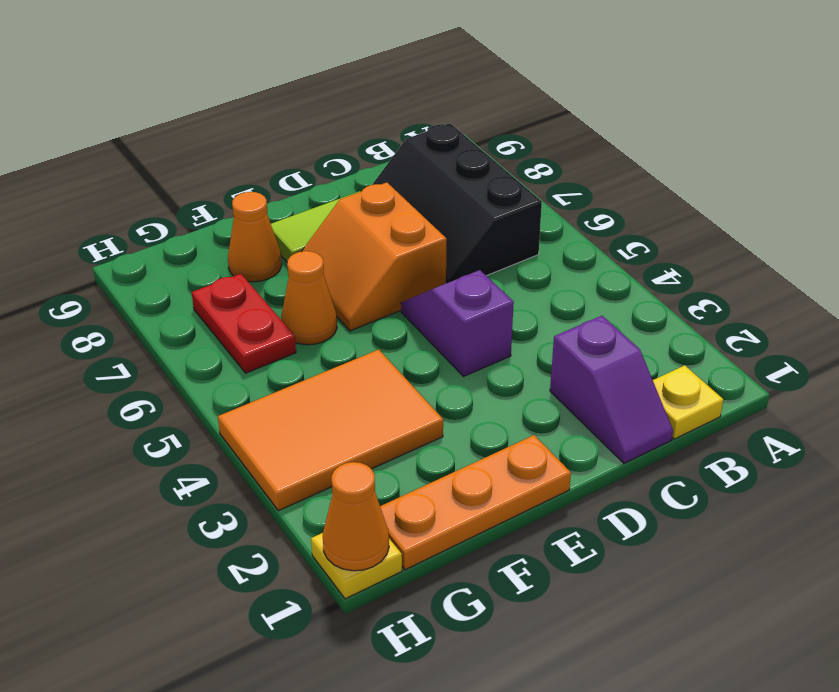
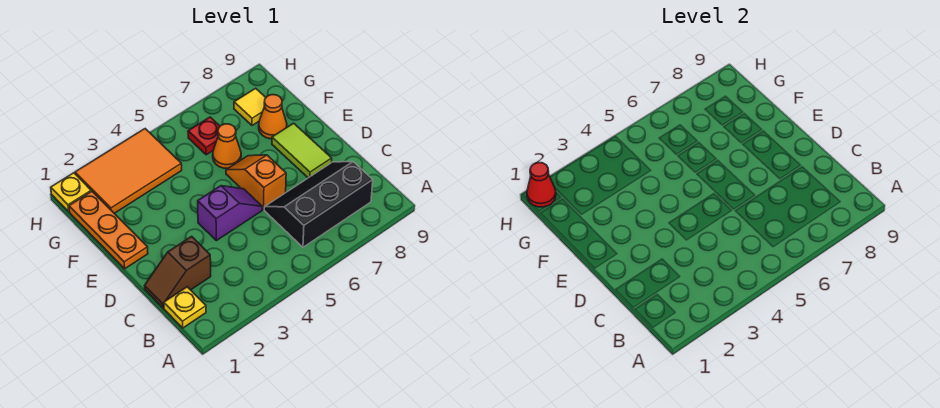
purple 1x2 slope [550,316,673,463] -> brown 1x2 slope [145,236,211,308]
orange 2x2 slope [301,182,447,331] -> orange 1x2 slope [226,155,286,210]
orange 2x3 tile [218,350,443,511] -> orange 2x3 tile turned to [75,129,182,213]
red 1x2 plate [192,274,296,373] -> red 1x1 plate [188,117,220,155]
none -> yellow 1x1 tile [234,88,266,125]
orange 1x1 cone [323,462,389,571] -> red 1x1 cone [527,162,556,207]

